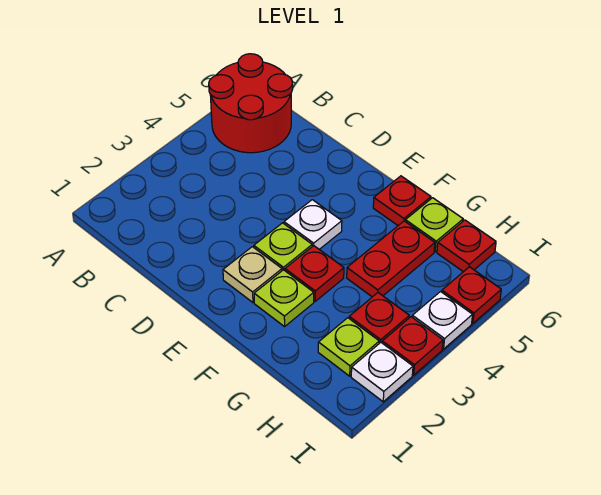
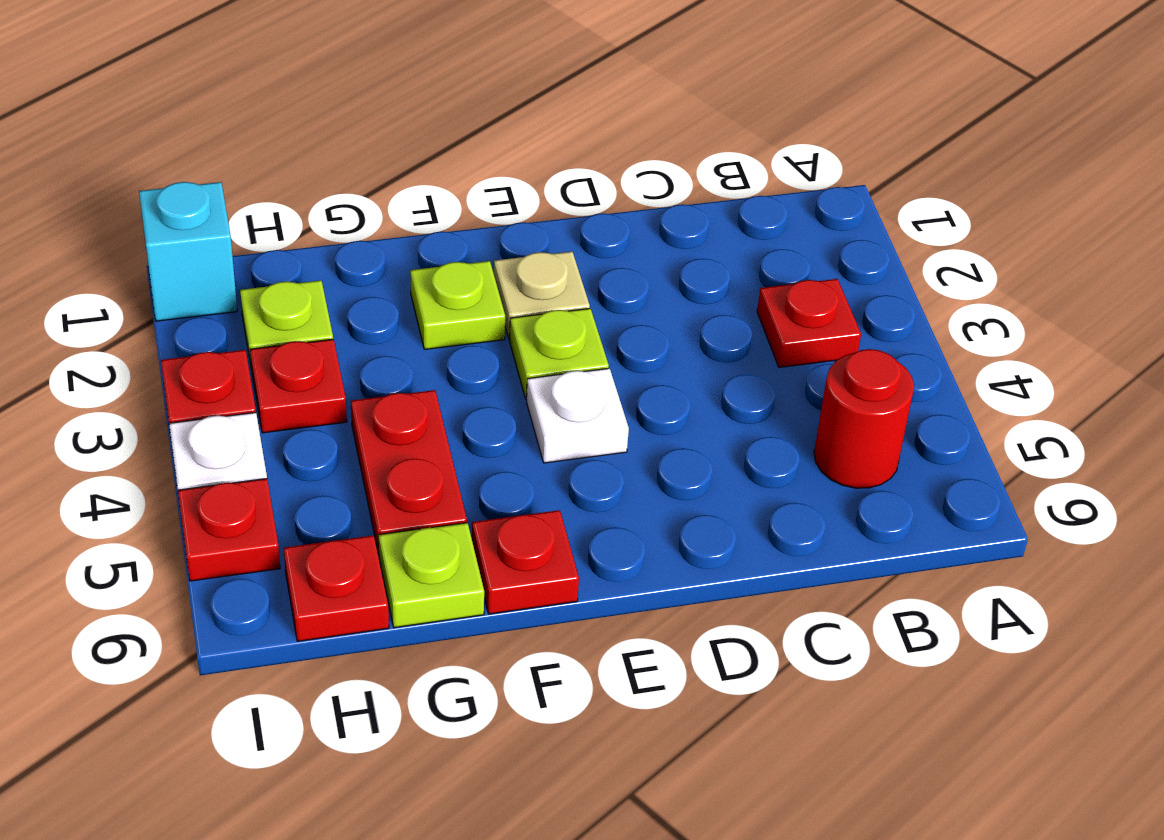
red 2x2 round brick [209,54,293,153] -> red 1x1 round brick [814,349,914,488]
red 1x1 plate [285,246,344,301] -> red 1x1 plate moved to [757,279,861,368]
none -> cyan 1x1 brick [139,182,237,321]
white 1x1 plate [351,343,413,402] -> none

